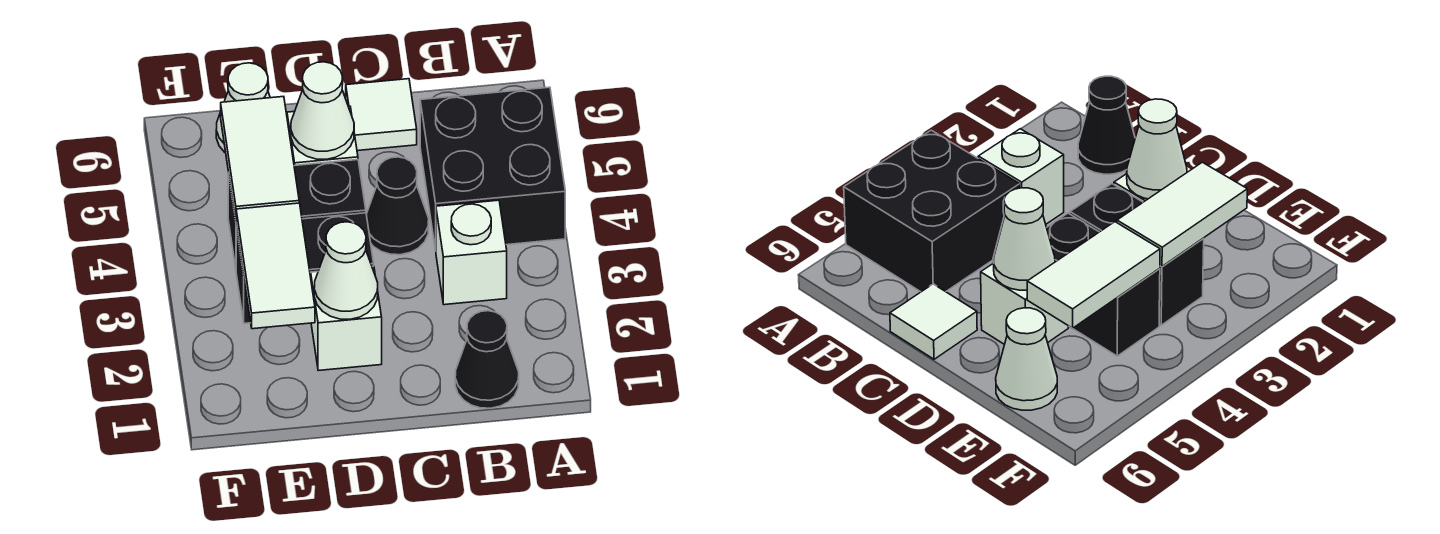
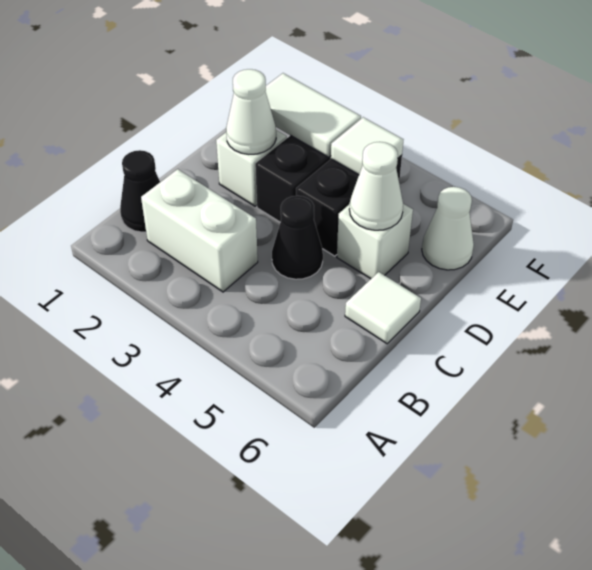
black 2x2 brick [420,87,565,251] -> none
white 1x1 brick [436,200,507,305] -> white 1x2 brick [141,169,258,292]
white 1x2 tile [221,96,299,220] -> white 1x1 tile [331,117,403,175]

